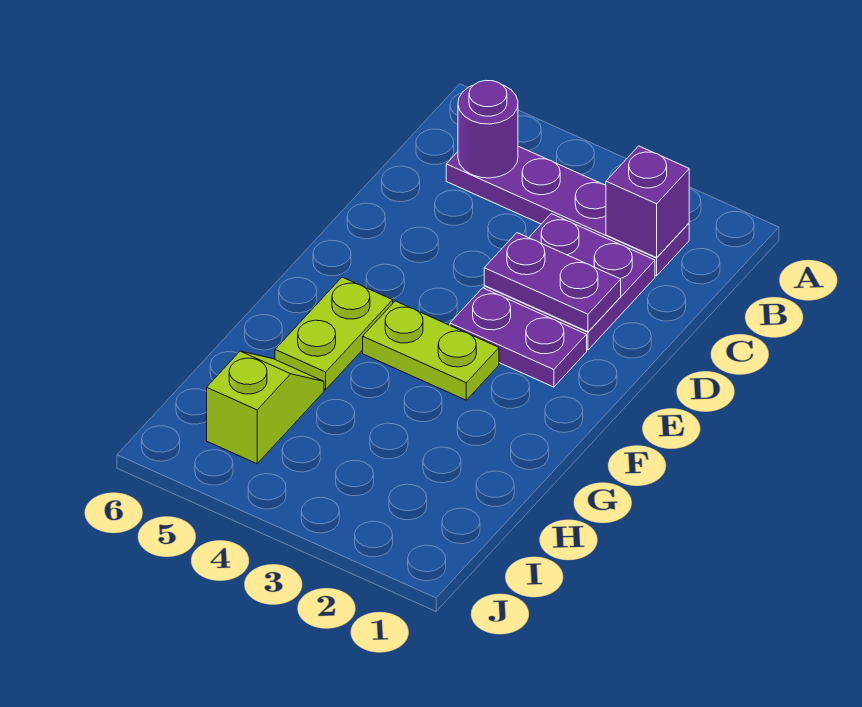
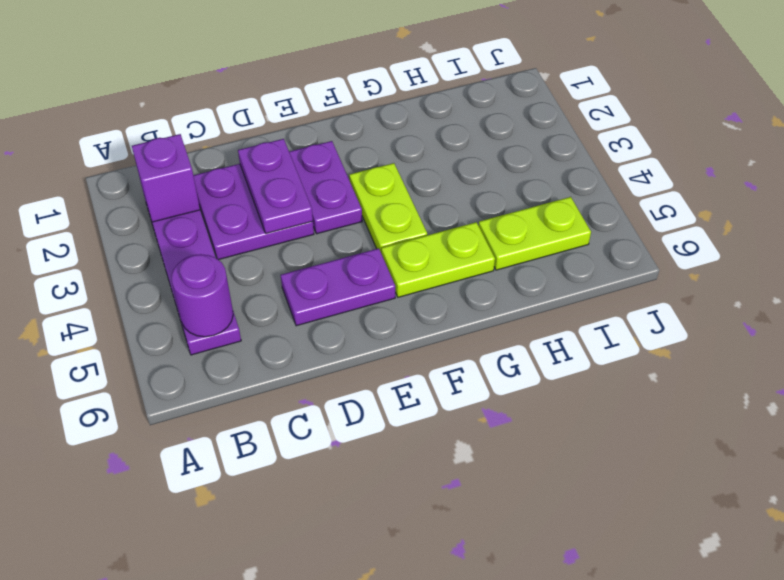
none -> purple 1x2 plate [281,248,395,326]
lime 1x2 slope [207,351,324,464] -> lime 1x2 plate [478,197,591,270]

